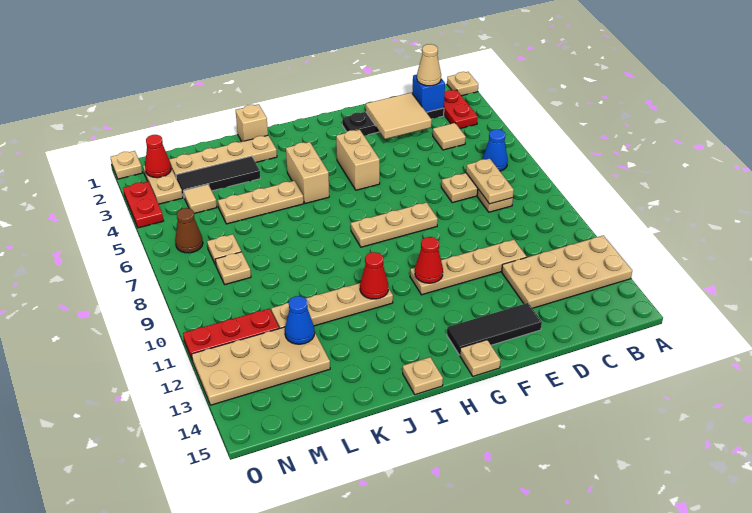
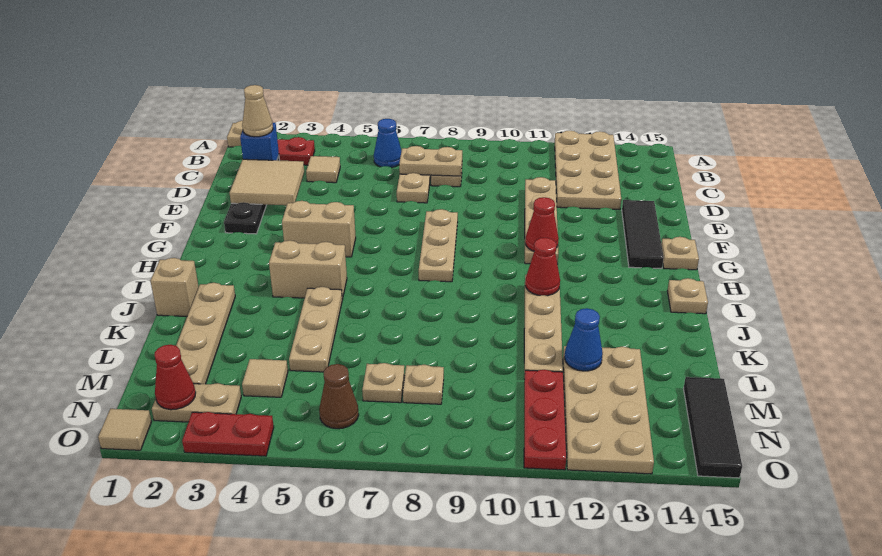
black 1x3 tile [176,156,260,196] -> black 1x3 tile moved to [684,377,742,478]
tan 1x1 plate [111,151,142,179] -> tan 1x1 tile [98,409,152,450]

